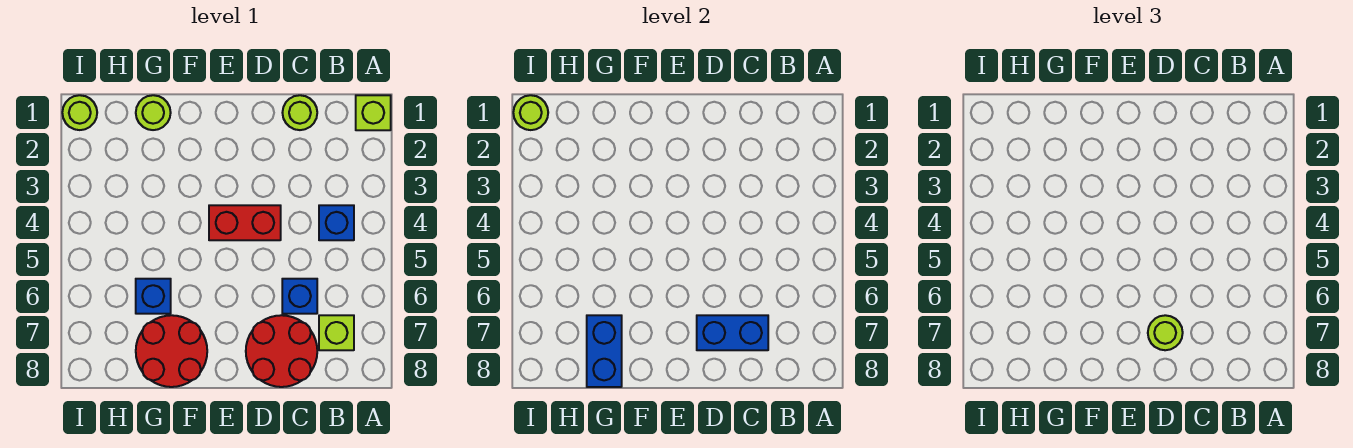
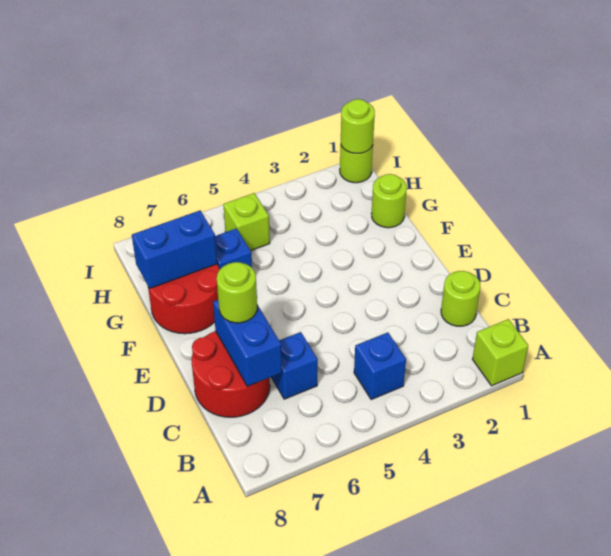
lime 1x1 brick [319,315,354,350] -> lime 1x1 brick moved to [223,193,270,251]
red 1x2 brick [209,205,281,240] -> none

